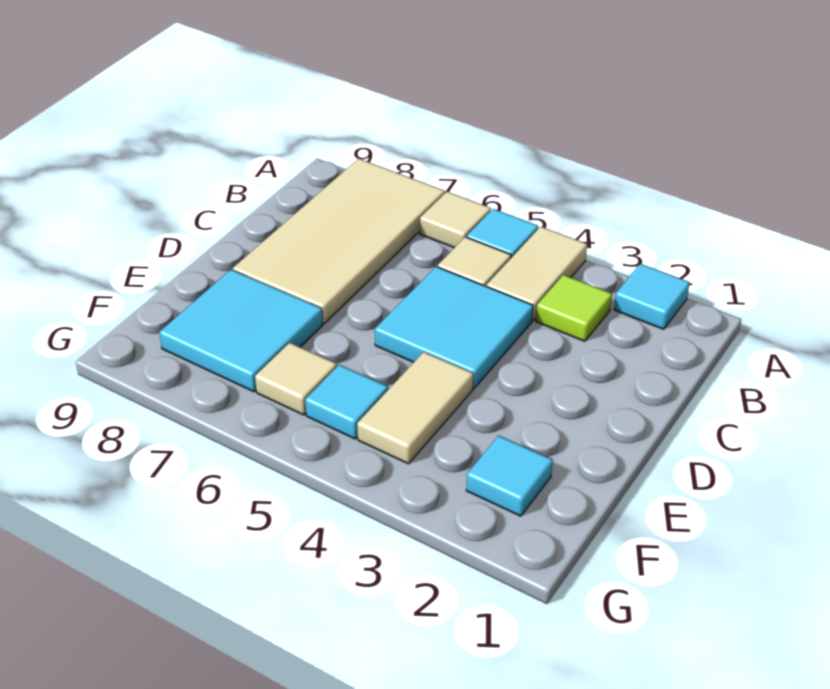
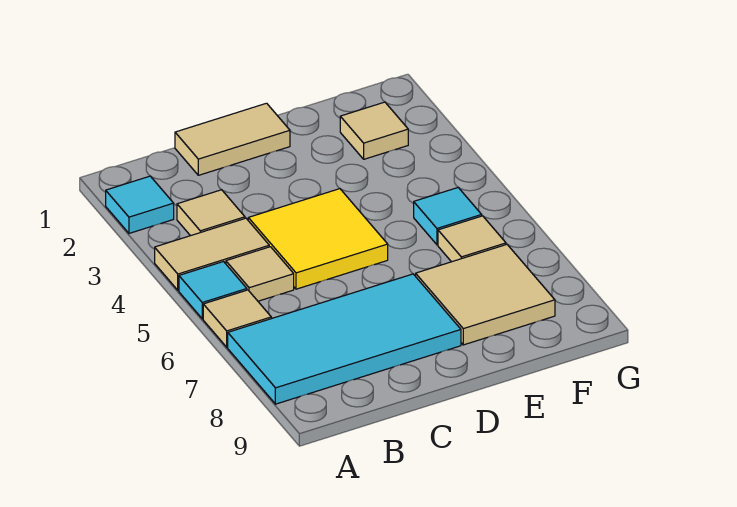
tan 2x4 tile [233,159,445,324] -> cyan 2x4 tile [228,274,461,404]
lime 1x1 tile [536,275,612,341] -> tan 1x1 tile [177,190,245,236]
cyan 2x2 tile [375,267,533,388] -> yellow 2x2 tile [248,189,388,289]
tan 1x2 tile [357,352,473,464] -> tan 1x2 tile moved to [175,103,290,175]
cyan 2x2 tile [159,270,323,392] -> tan 2x2 tile [416,245,555,345]
cyan 1x1 tile [466,436,553,516] -> tan 1x1 tile [340,102,408,159]

